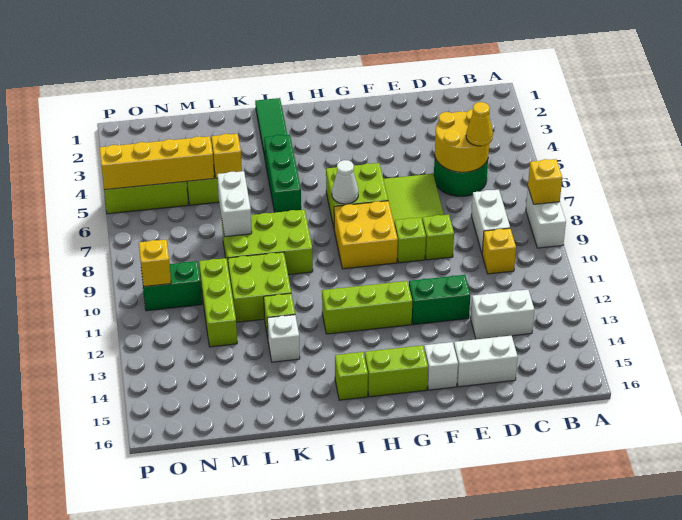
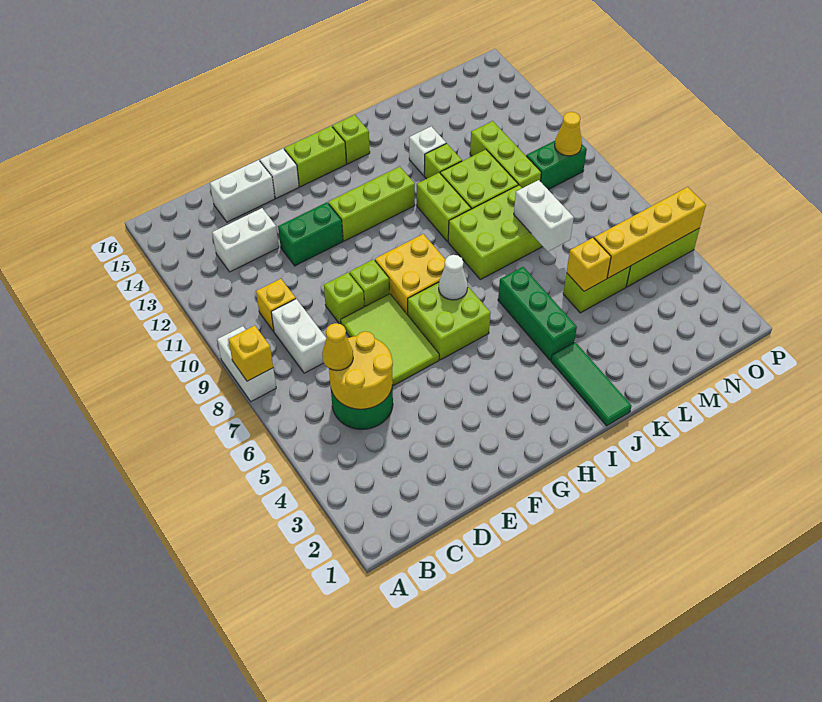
none -> lime 1x2 brick [417,173,471,242]
yellow 1x1 brick [139,240,171,287] -> yellow 1x1 cone [555,112,582,156]

